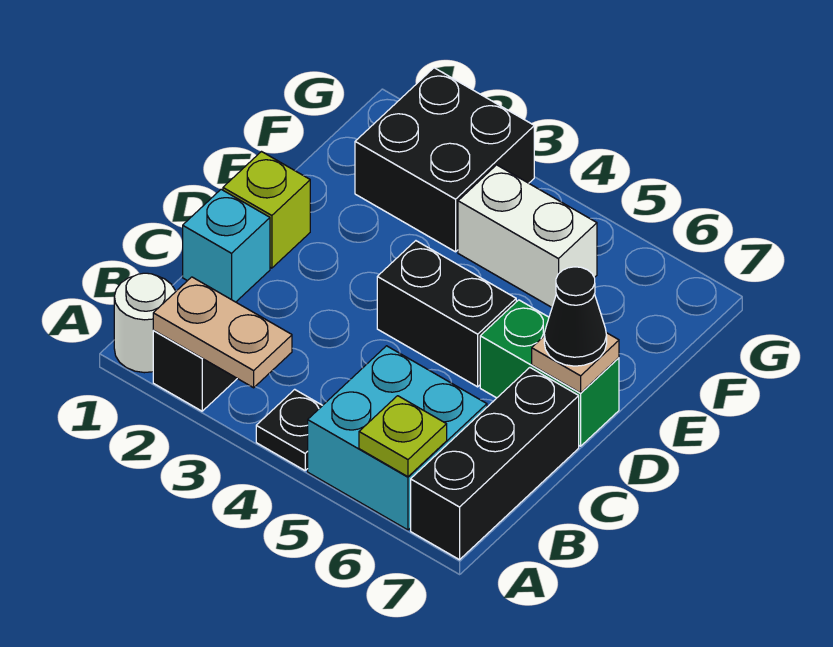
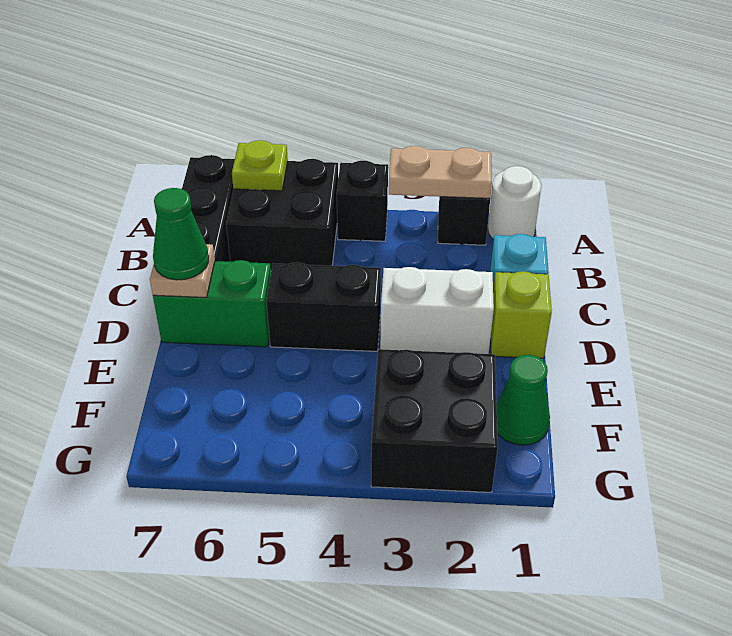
black 1x1 plate [256,389,323,470] -> black 1x1 brick [337,161,388,241]
cyan 2x2 brick [308,346,487,530] -> black 2x2 brick [226,159,338,271]
black 1x1 cone [544,267,607,366] -> green 1x1 cone [153,188,209,280]
none -> green 1x1 cone [497,355,550,445]
white 1x2 brick [458,165,597,307] -> white 1x2 brick moved to [380,267,494,354]

